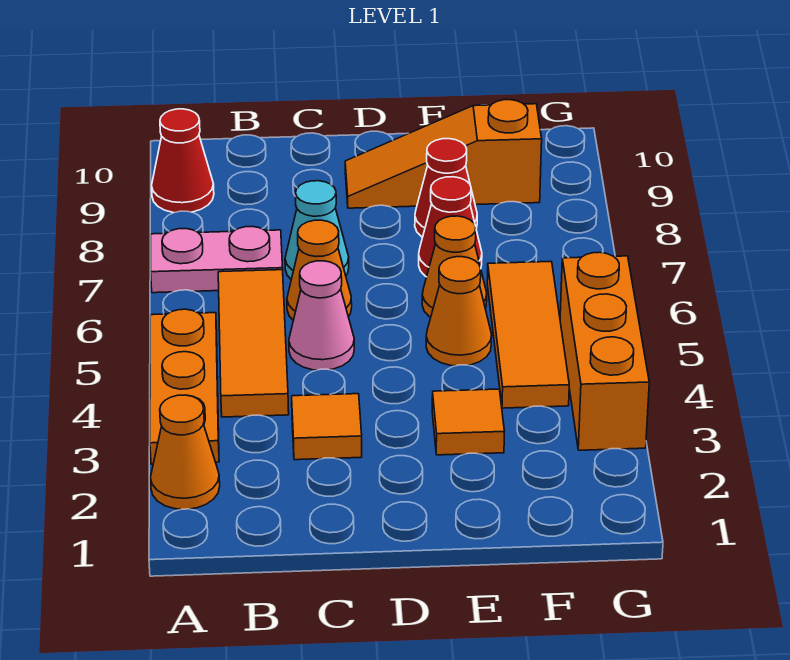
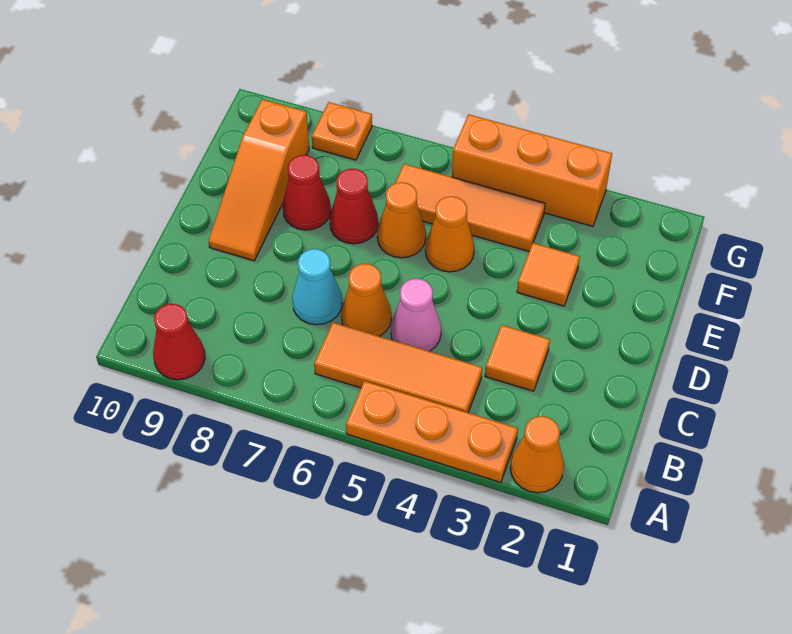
pink 1x2 plate [151,226,283,293] -> none
none -> orange 1x1 plate [312,102,372,160]

